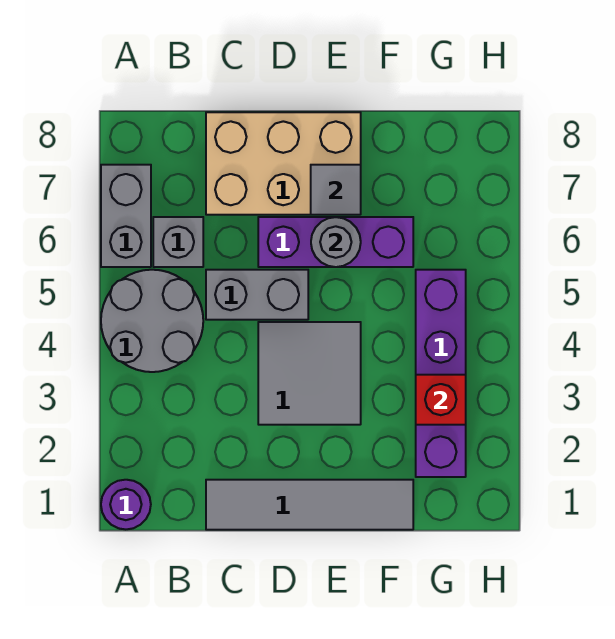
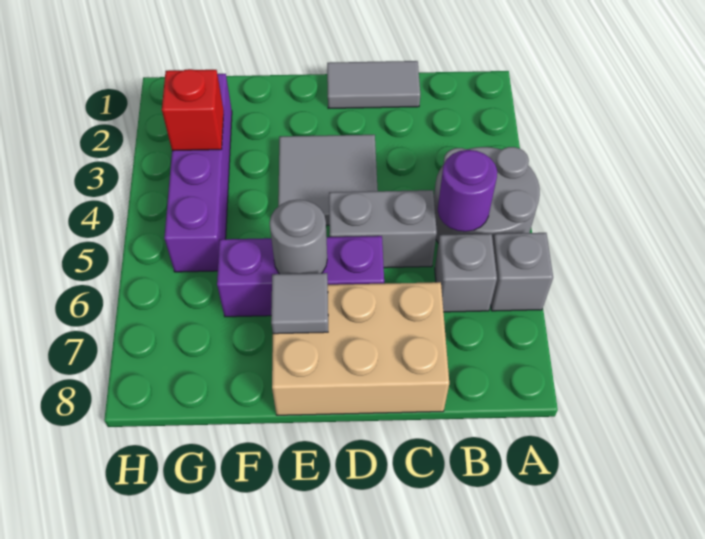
purple 1x1 round brick [101,480,151,529] -> purple 1x1 round brick moved to [438,150,497,232]
grey 1x2 brick [101,165,151,267] -> grey 1x1 brick [491,233,553,311]
grey 1x4 tile [206,480,413,530] -> grey 1x2 tile [327,61,420,108]

